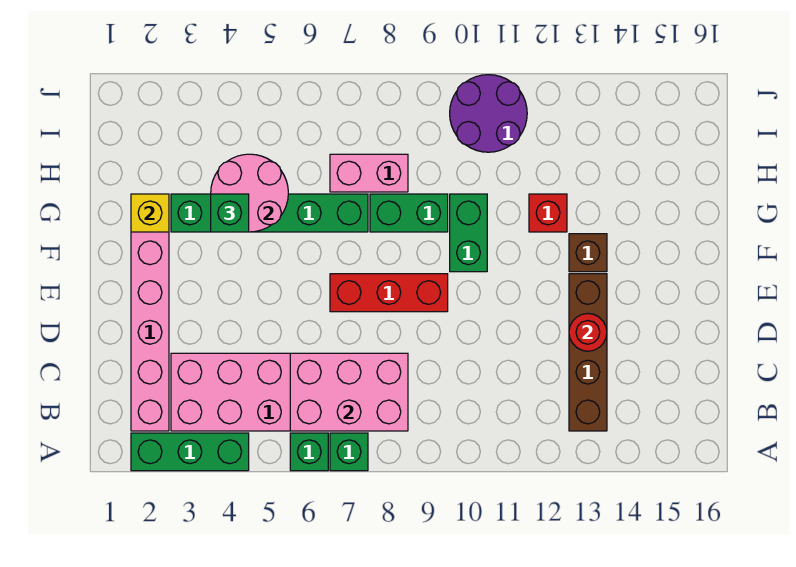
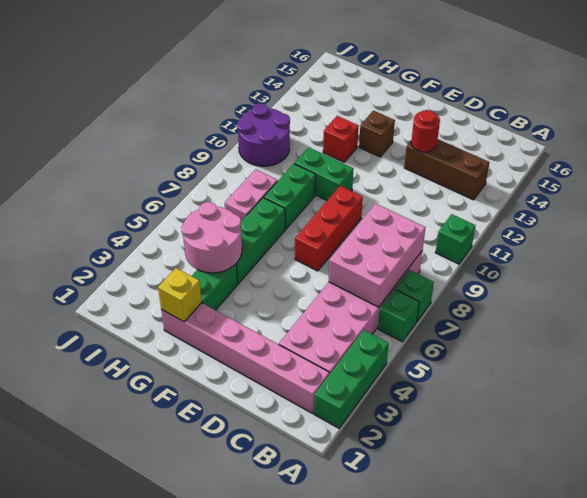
brown 1x4 brick [569,274,607,431] -> brown 1x3 brick [404,139,489,200]
green 1x1 brick [211,194,249,232] -> green 1x1 brick moved to [435,214,476,264]

